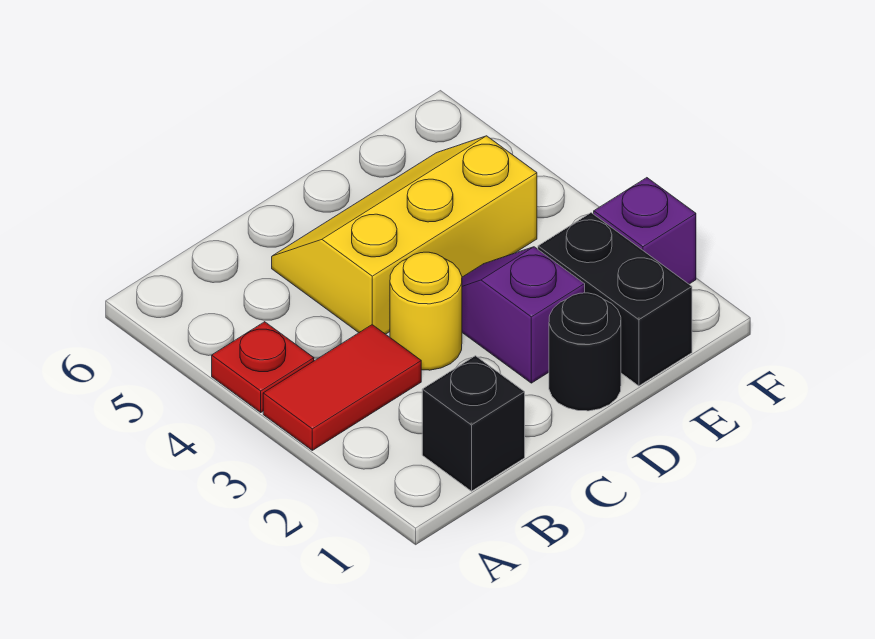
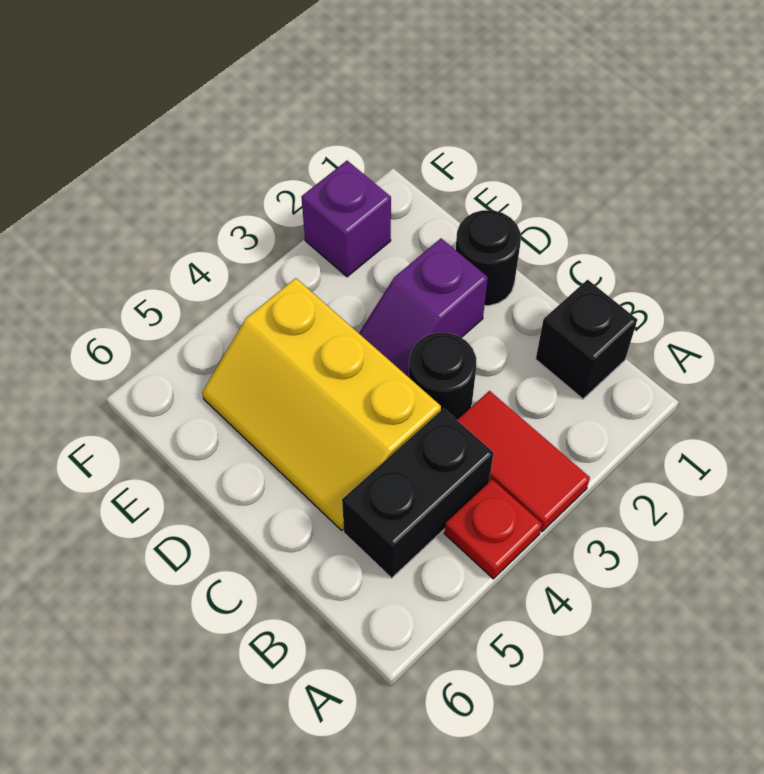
yellow 1x1 round brick [390,252,462,370] -> black 1x1 round brick [409,333,476,420]
black 1x2 brick [538,213,692,386] -> black 1x2 brick moved to [342,408,494,578]

